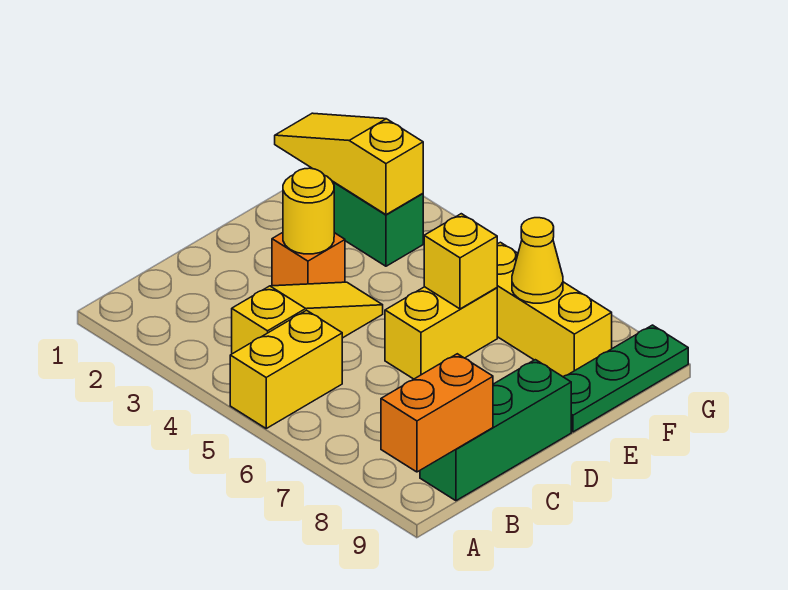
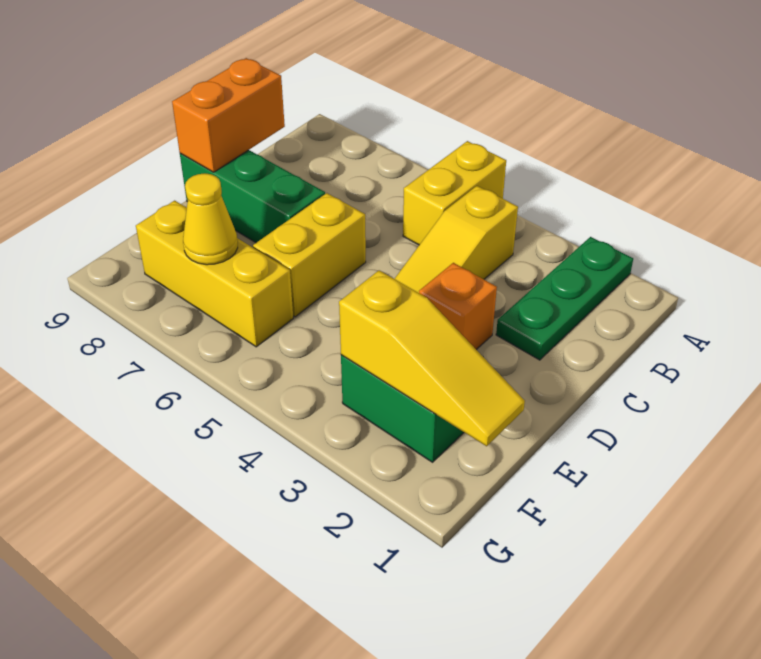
orange 1x2 brick [381,354,493,472] -> orange 1x2 brick moved to [172,58,285,172]
green 1x3 brick [420,360,571,501] -> green 1x3 brick turned to [180,150,325,243]
yellow 1x1 round brick [283,168,334,254] -> none
yellow 1x1 brick [424,214,497,309] -> none
green 1x3 plate [563,325,688,432] -> green 1x3 plate moved to [496,237,633,360]

